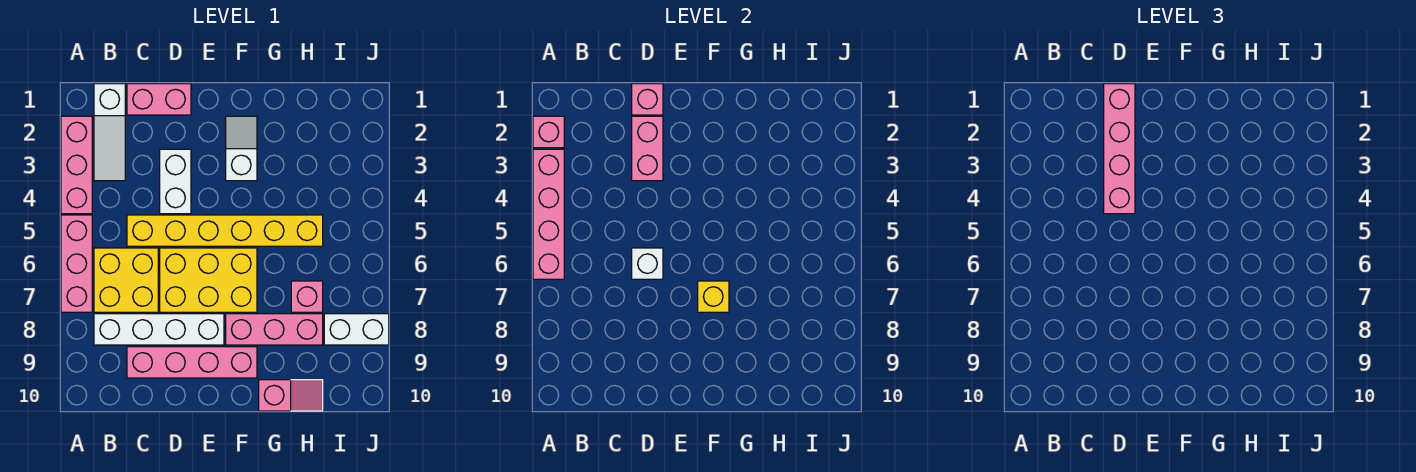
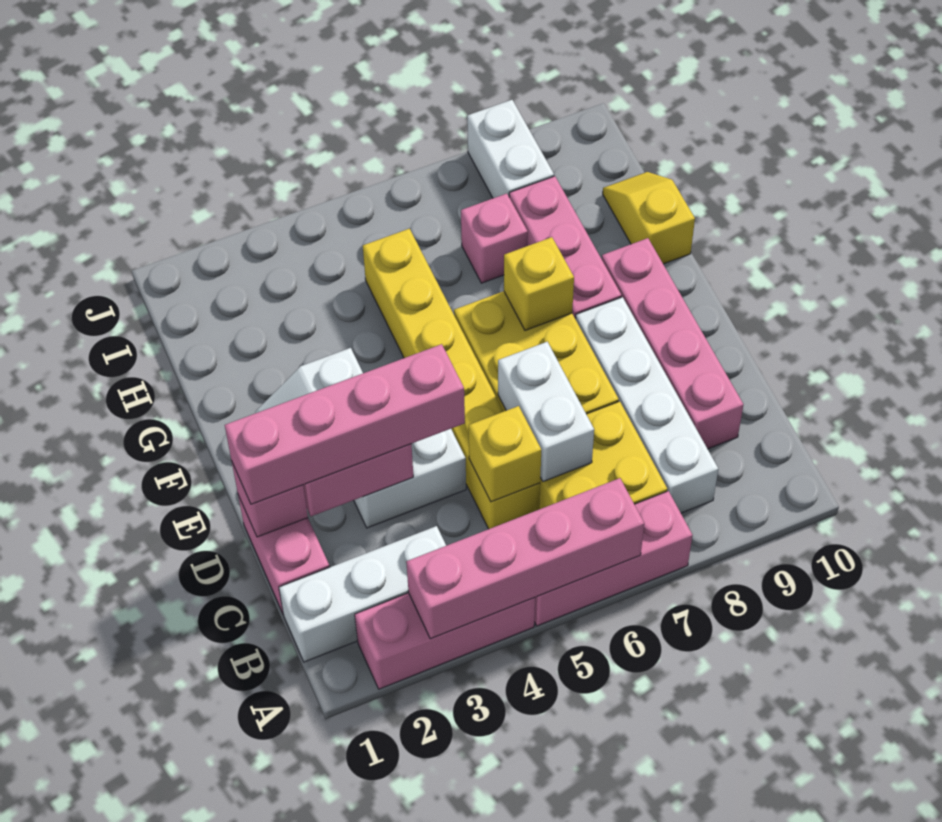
pink 1x1 brick [533,116,564,148] -> none
white 1x3 slope [94,84,125,181] -> white 1x3 brick [279,526,446,662]
none -> yellow 1x1 brick [469,406,541,502]
white 1x1 brick [632,248,663,279] -> white 1x2 brick [498,342,594,482]
pink 1x2 slope [259,380,323,411] -> yellow 1x2 slope [603,172,695,264]

